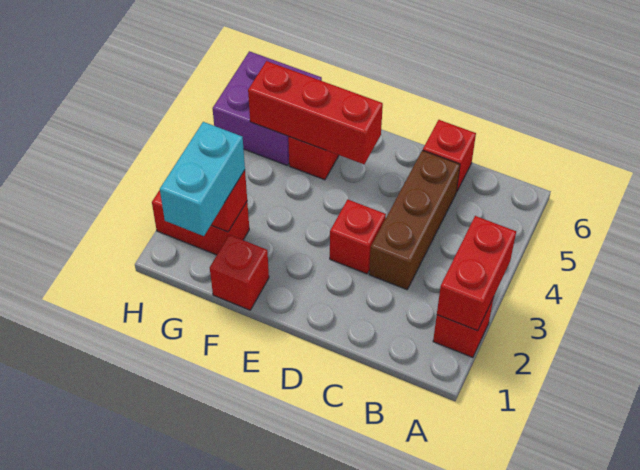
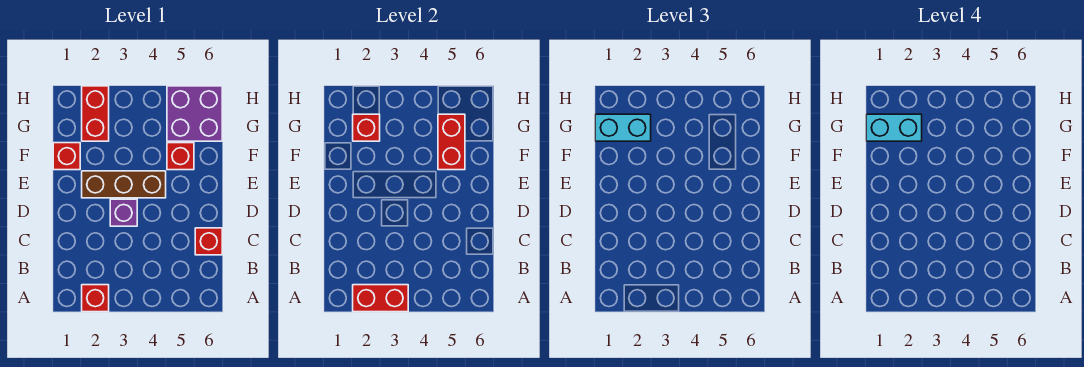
brown 1x3 brick [369,150,460,290] -> brown 1x3 brick moved to [82,171,166,198]
red 1x1 brick [330,200,386,274] -> purple 1x1 brick [110,199,137,226]
red 1x3 brick [248,61,383,164] -> red 1x2 brick [438,114,465,170]
none -> cyan 1x2 brick [866,114,922,141]

